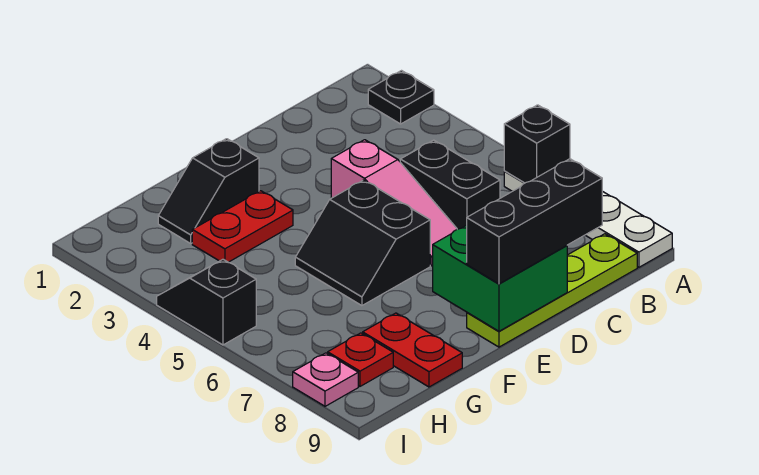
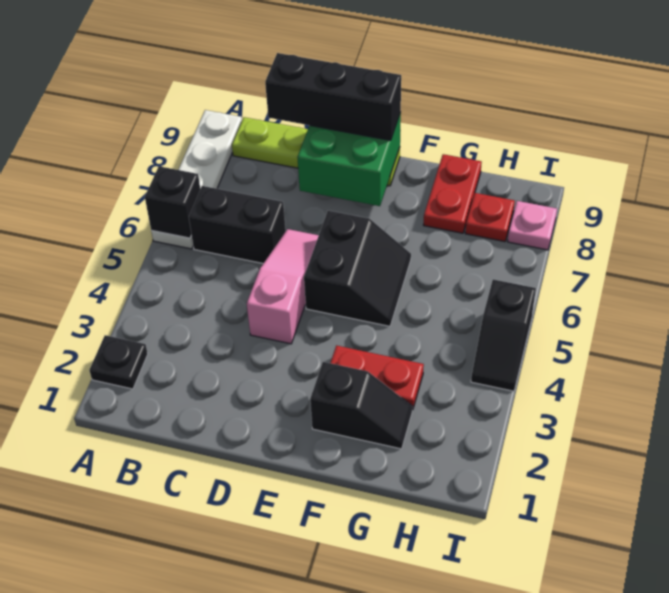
black 1x2 brick [400,140,500,229] -> black 1x2 brick turned to [189,186,286,264]

